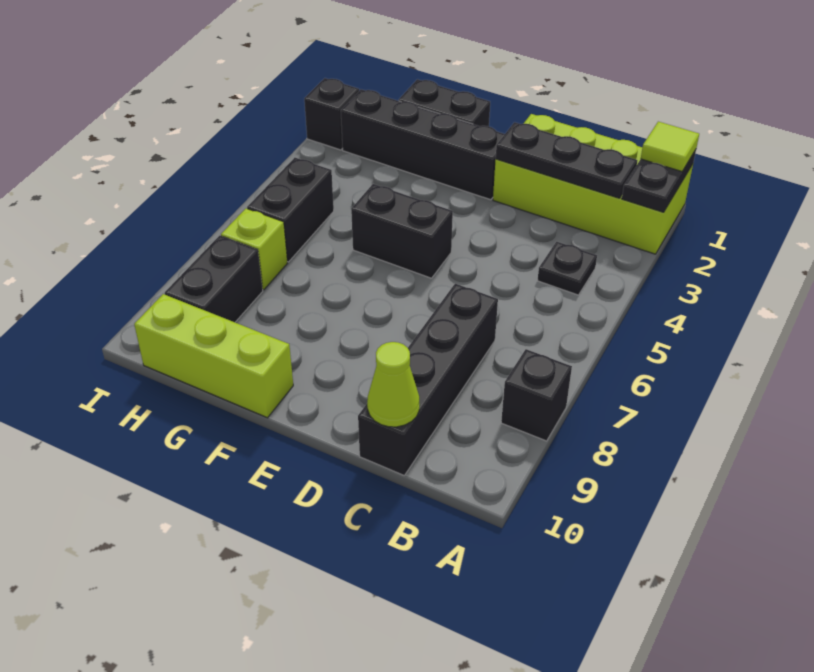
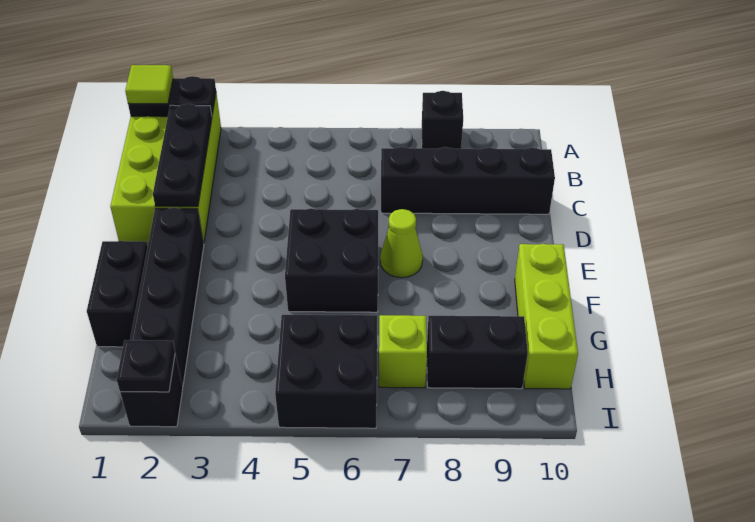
black 1x1 plate [538,242,597,295] -> black 1x1 plate moved to [117,340,175,392]
lime 1x1 cone [367,342,419,427] -> lime 1x1 cone moved to [380,209,423,278]
black 1x2 brick [351,184,453,278] -> black 2x2 brick [285,208,378,312]
black 1x2 brick [247,158,334,262] -> black 2x2 brick [275,315,377,428]

